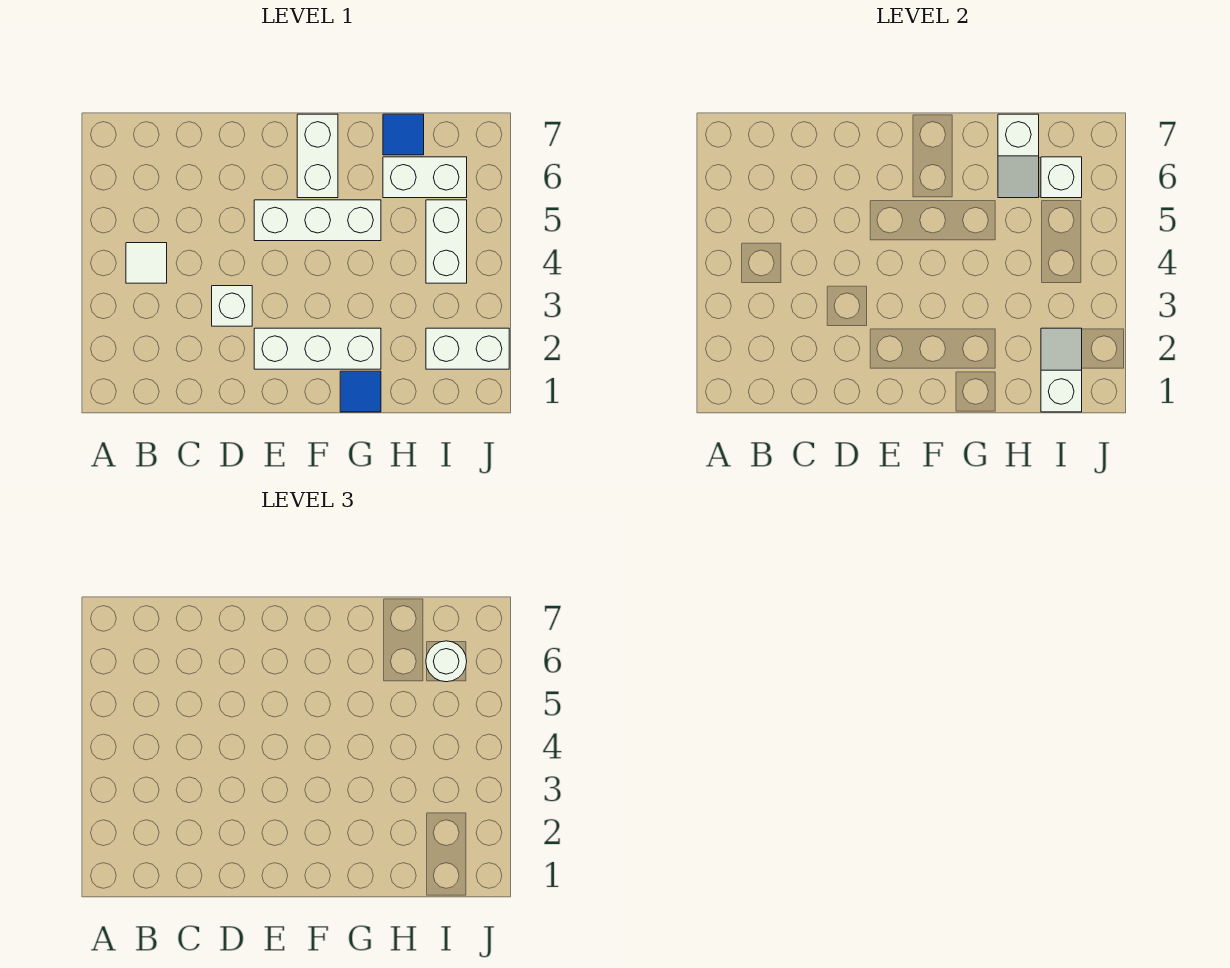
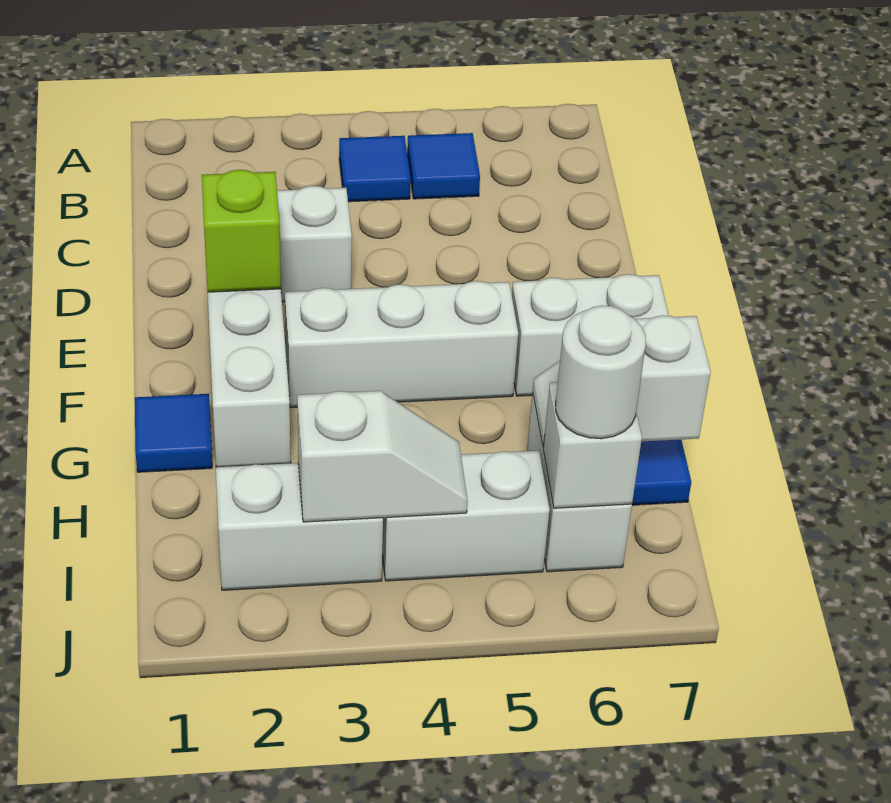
white 1x1 tile [126,243,167,283] -> blue 1x1 tile [339,136,411,202]
none -> blue 1x1 tile [407,133,480,199]
none -> lime 1x1 brick [202,170,281,292]
white 1x3 brick [254,200,381,241] -> white 1x3 brick turned to [285,281,518,407]
white 1x2 slope [1041,328,1082,412] -> white 1x2 slope moved to [297,391,468,522]
white 1x2 brick [426,328,509,369] -> white 1x2 brick turned to [216,463,383,590]

